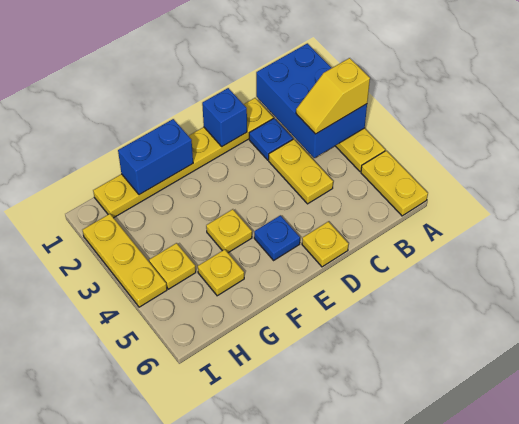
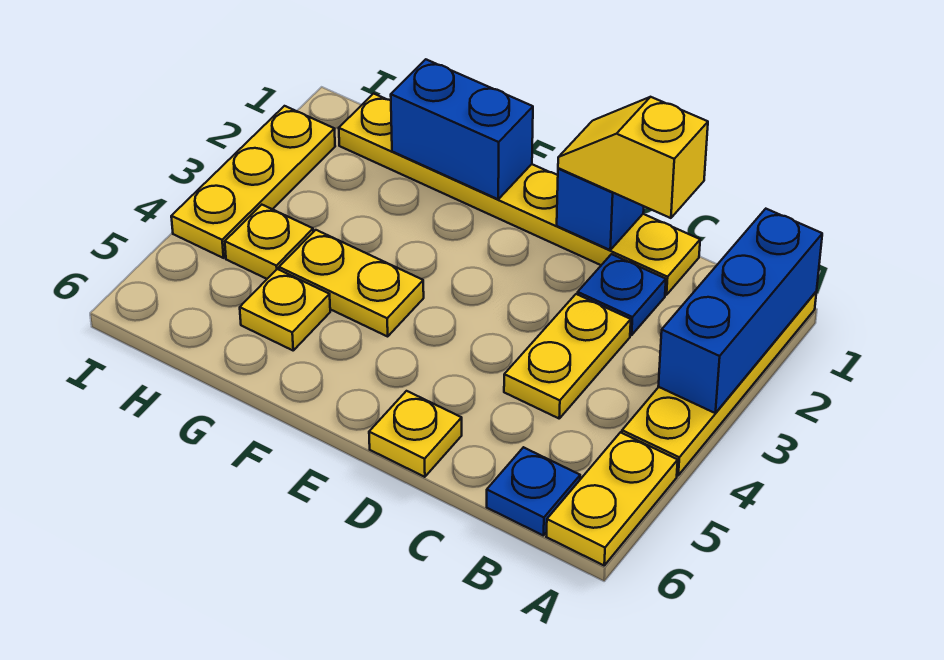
blue 2x3 brick [256,43,367,158] -> blue 1x3 brick [658,209,822,413]
yellow 1x2 slope [296,58,370,134] -> yellow 1x2 slope moved to [558,97,708,218]
blue 1x1 plate [254,215,300,260] -> blue 1x1 plate moved to [487,447,580,536]
yellow 1x1 plate [206,209,252,253] -> yellow 1x2 plate [279,230,424,336]

